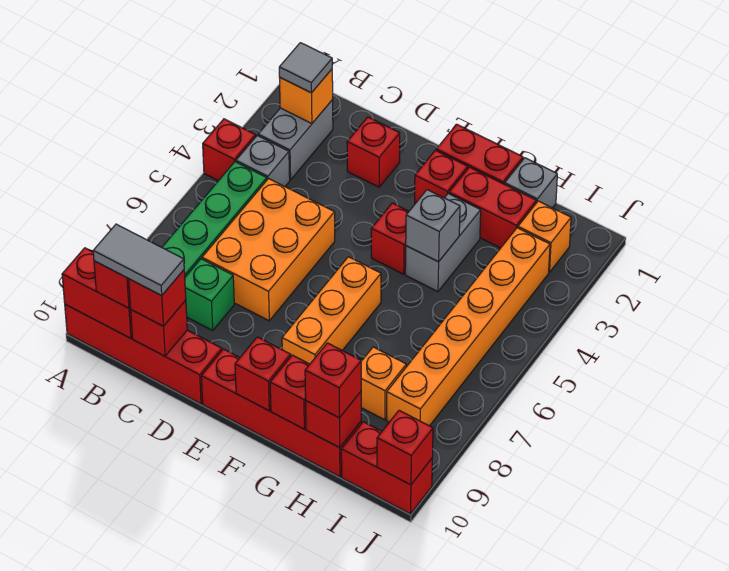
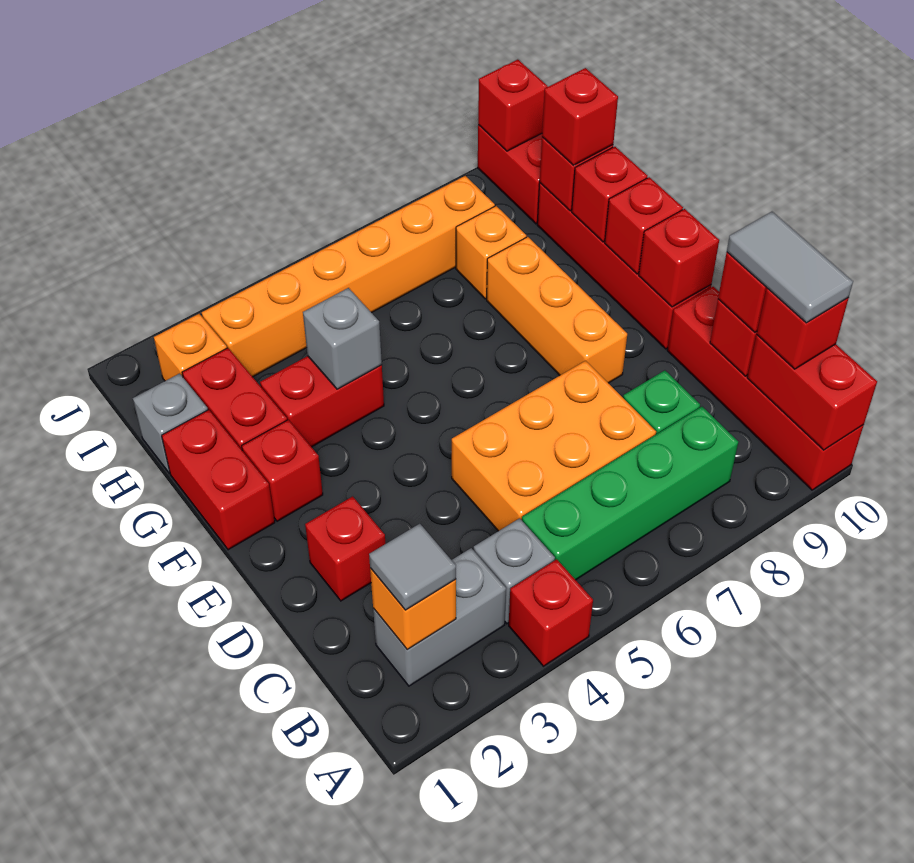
red 1x1 brick [371,203,409,274] -> red 1x1 brick moved to [639,209,719,307]
orange 1x3 brick [282,257,381,364] -> orange 1x3 brick turned to [487,237,627,383]
grey 1x2 brick [405,194,481,292] -> red 1x2 brick [260,356,384,447]

